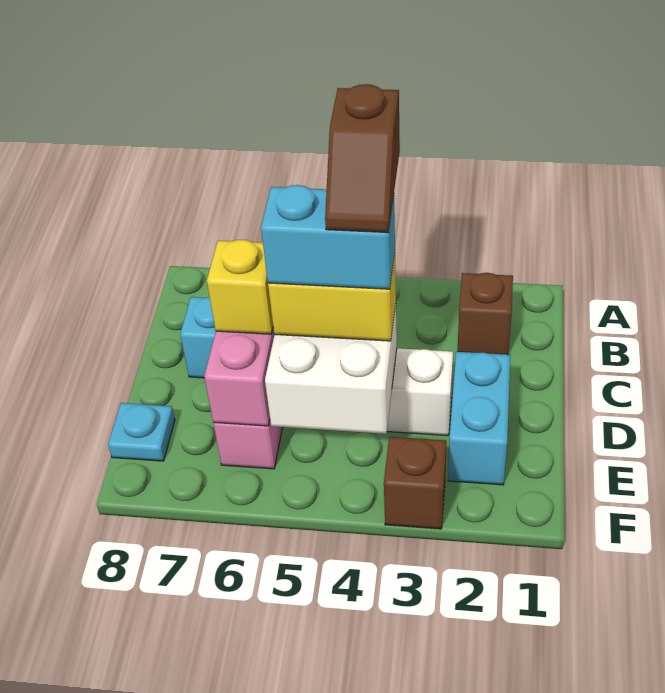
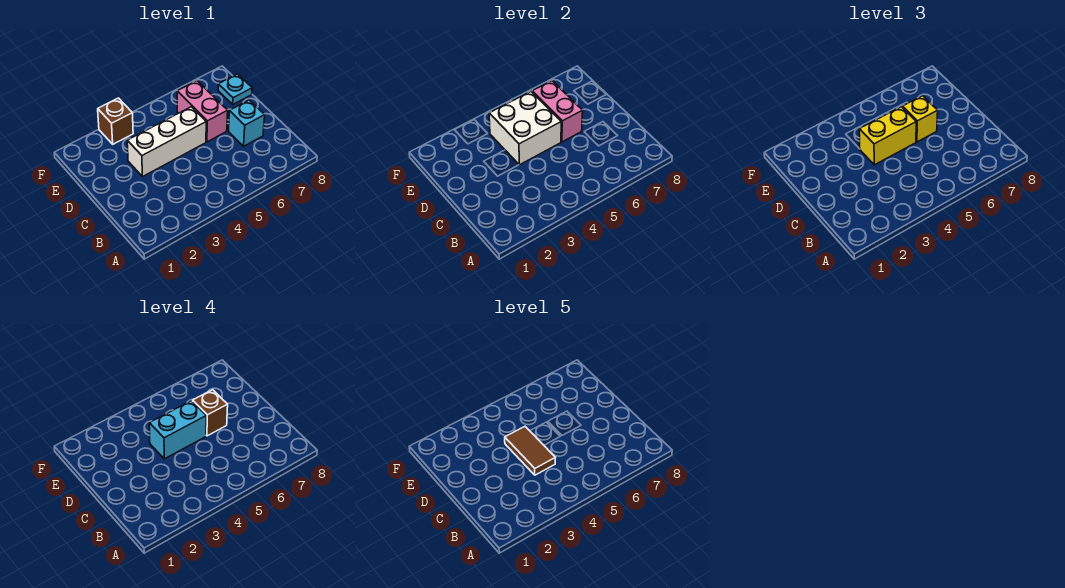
brown 1x1 brick [458,273,513,355] -> brown 1x1 brick moved to [193,390,228,436]
brown 1x2 slope [325,84,400,233] -> brown 1x2 tile [505,427,555,475]
cyan 1x2 brick [448,352,510,485] -> none

